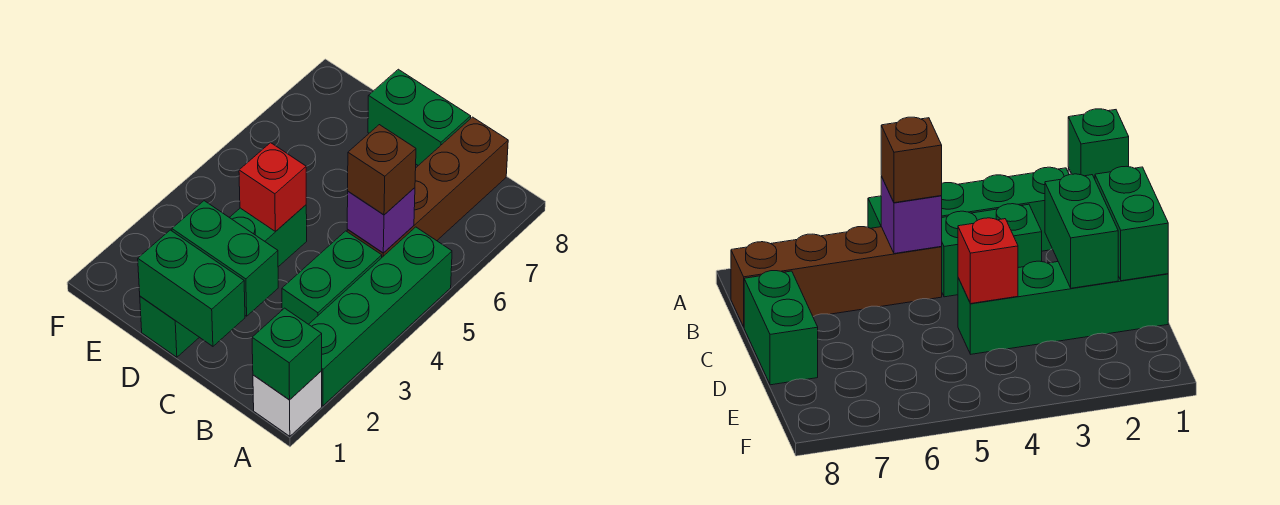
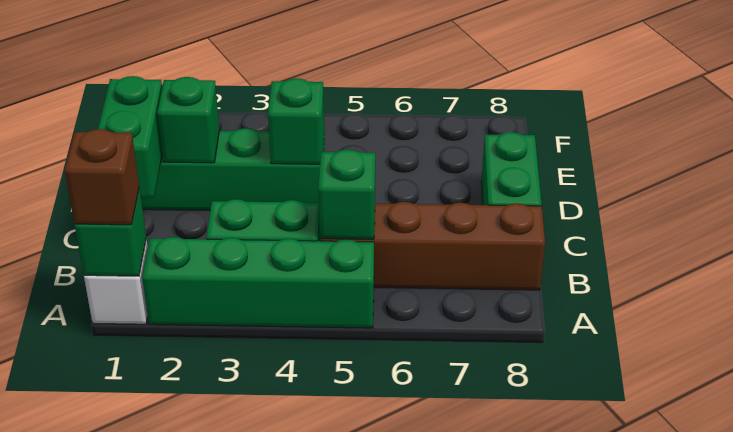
purple 1x1 brick [347,188,415,253] -> green 1x1 brick [318,149,375,239]
brown 1x1 brick [348,125,416,215] -> brown 1x1 brick moved to [65,129,139,225]
green 1x2 brick [172,201,278,316] -> green 1x1 brick [157,77,219,163]
red 1x1 brick [239,143,306,232] -> green 1x1 brick [268,78,324,164]

